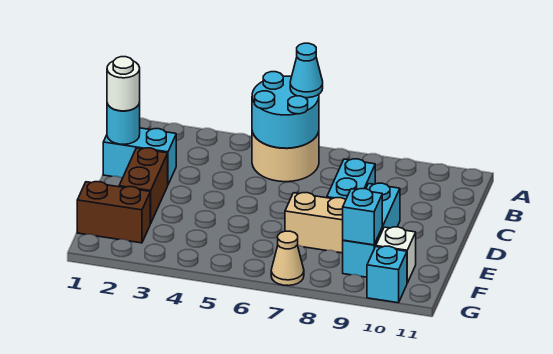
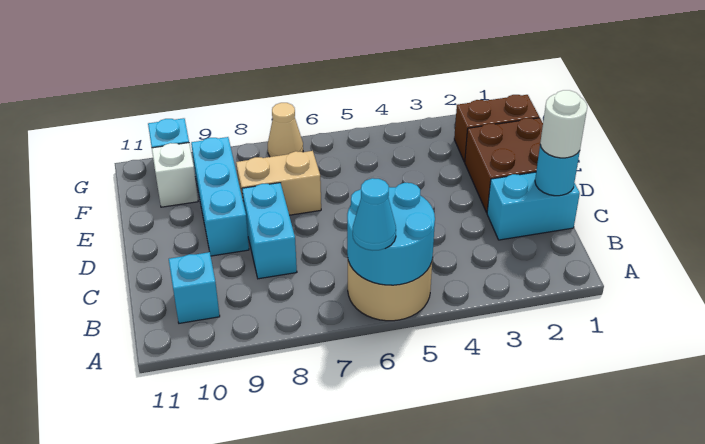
brown 1x2 brick [119,148,168,223] -> brown 2x2 brick [465,118,543,212]
cyan 1x1 brick [343,189,382,245] -> cyan 1x1 brick moved to [169,252,220,323]

